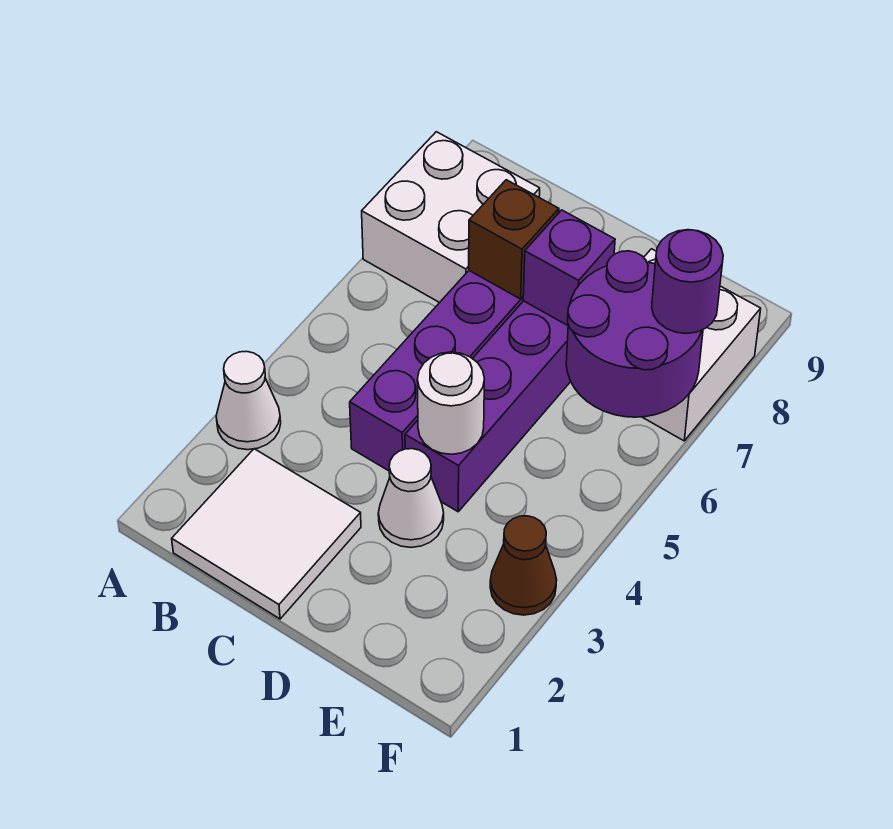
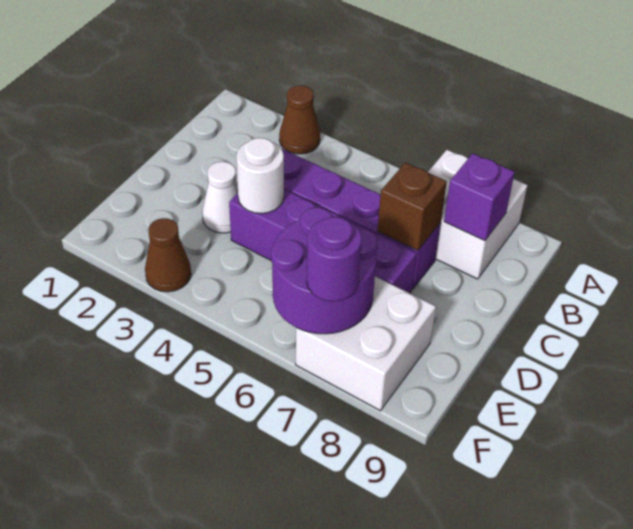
white 1x1 cone [216,351,281,450] -> brown 1x1 cone [279,85,320,154]
white 2x2 tile [172,449,361,619] -> none
purple 1x1 brick [523,210,615,325] -> purple 1x1 brick moved to [444,153,515,241]

